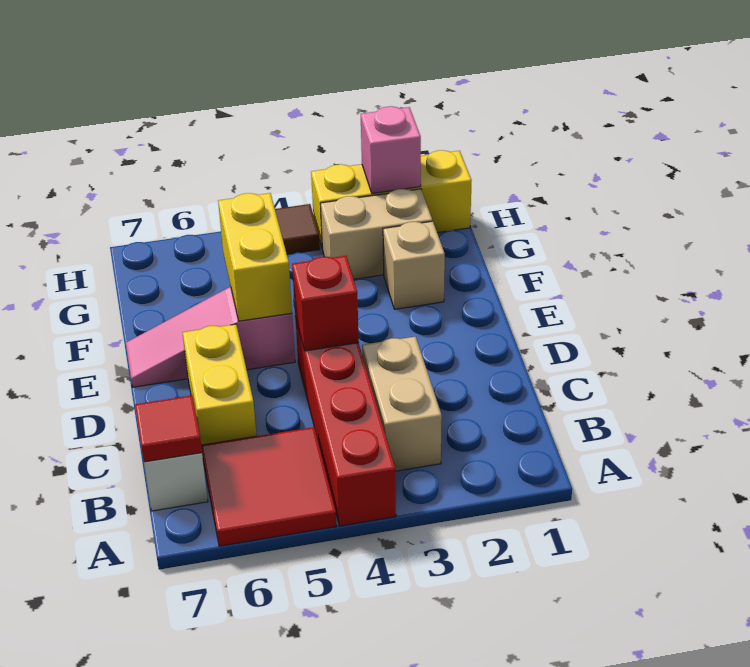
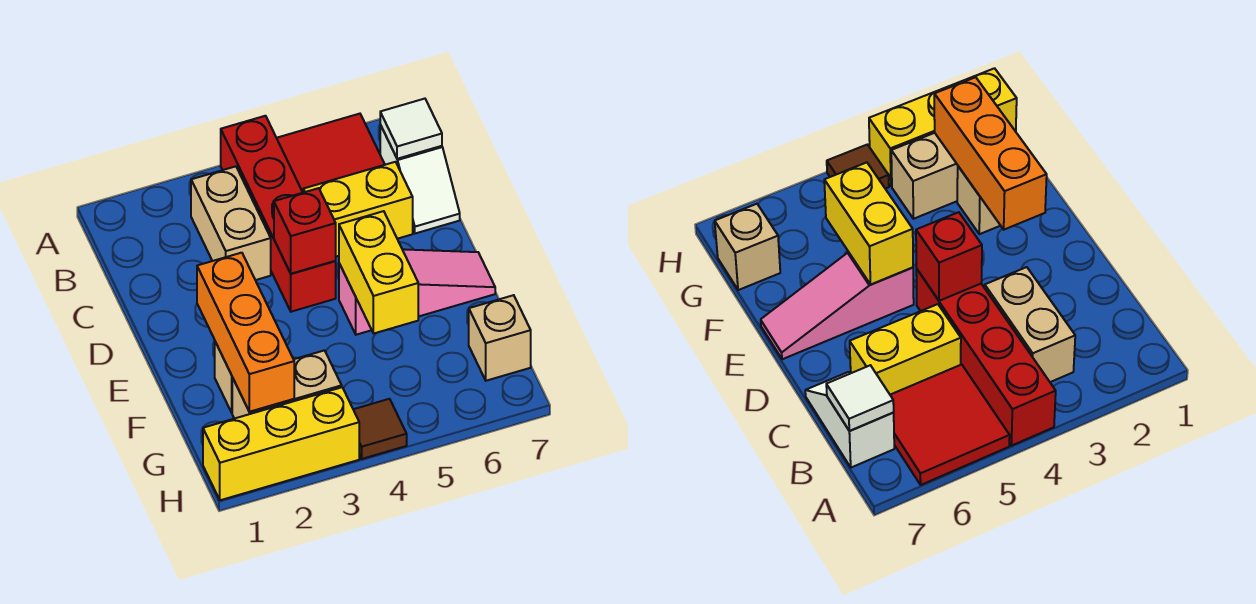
red 1x1 tile [135,396,202,462] -> white 1x1 tile [380,99,442,159]
yellow 1x2 brick [182,324,256,445] -> yellow 1x2 brick turned to [303,162,413,257]
none -> orange 1x3 brick [197,253,294,412]
none -> tan 1x1 brick [469,295,531,381]
pink 1x1 brick [361,106,421,193] -> none

